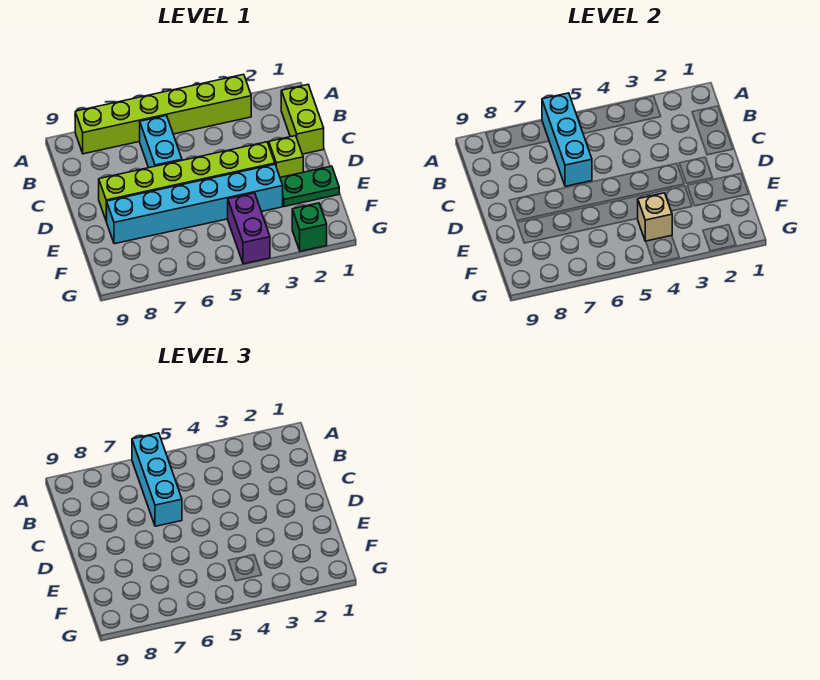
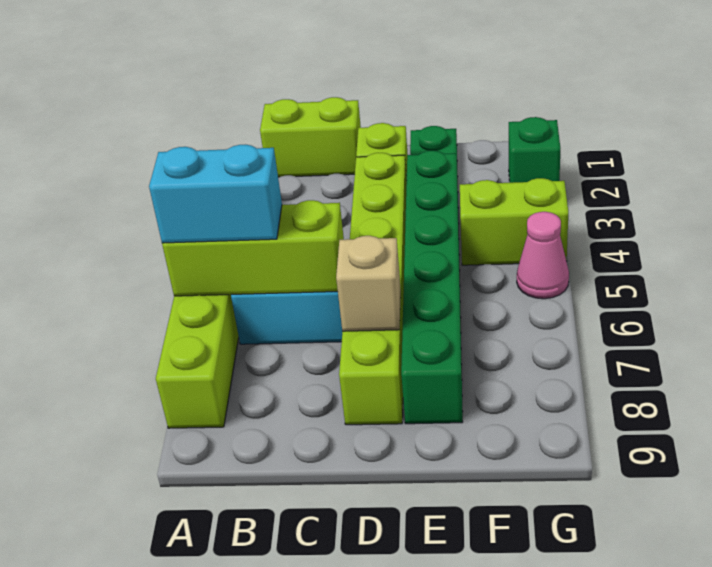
cyan 1x3 brick [542,93,592,186] -> lime 1x3 brick [162,200,344,296]
cyan 1x3 brick [132,433,182,526] -> cyan 1x2 brick [149,145,282,243]
cyan 1x6 brick [107,164,283,244] -> green 1x6 brick [401,151,463,424]
purple 1x2 brick [228,193,270,264] -> lime 1x2 brick [460,178,568,265]
tan 1x1 brick [637,193,672,241] -> tan 1x1 brick moved to [336,236,401,331]
none -> pink 1x1 cone [517,212,569,299]

